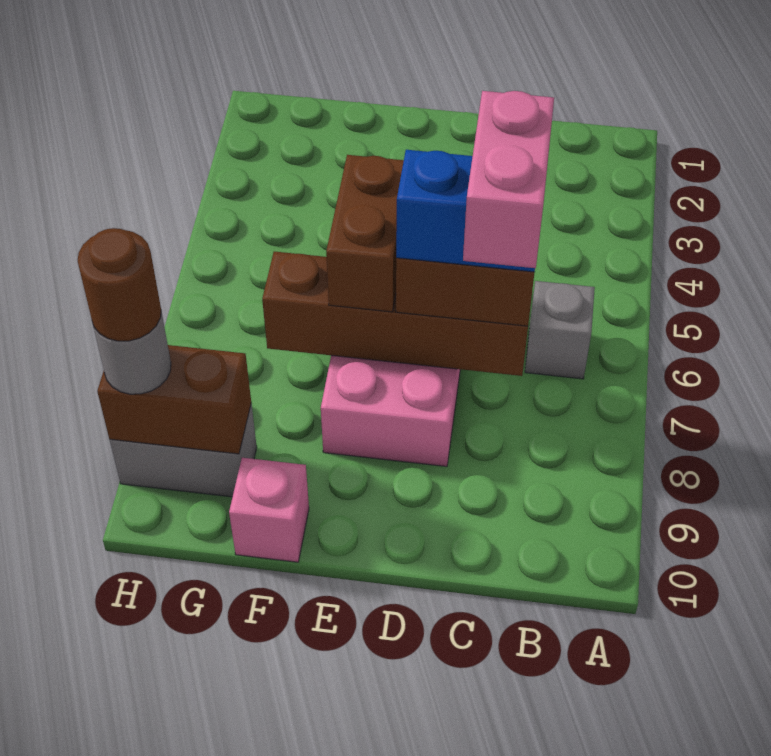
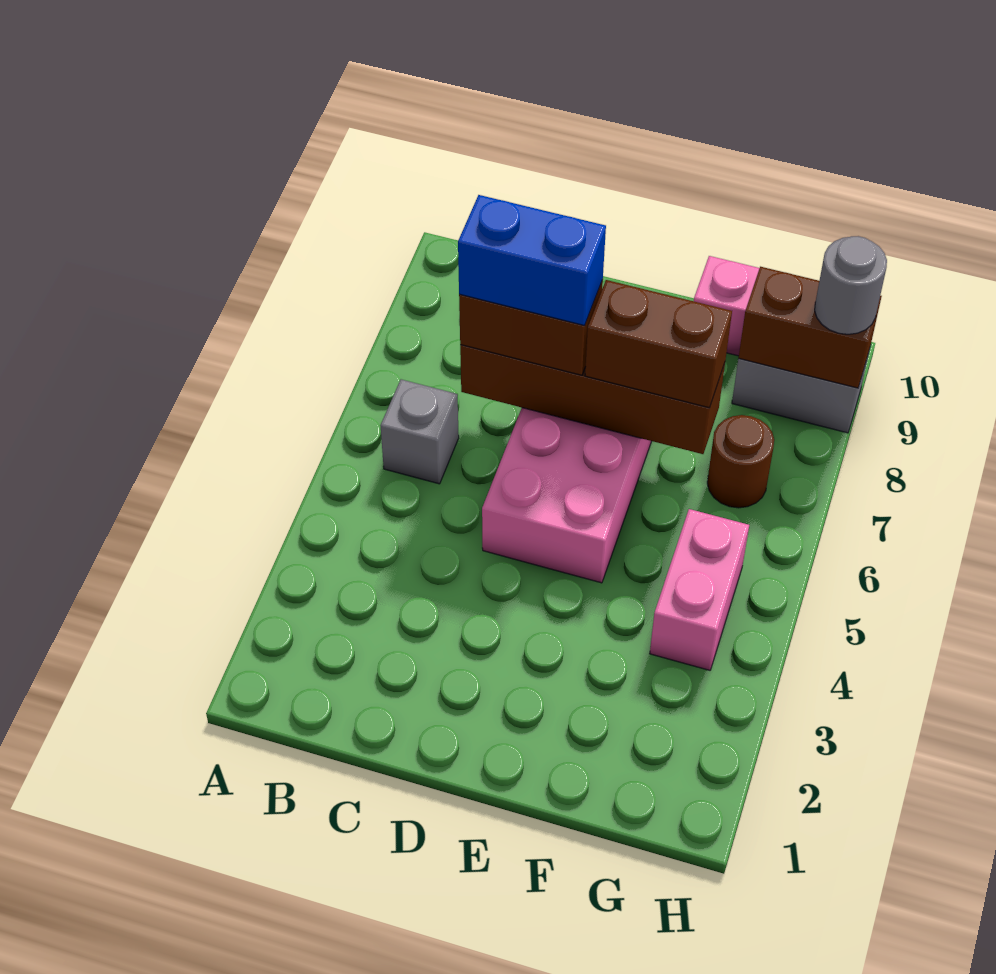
pink 1x2 brick [463,91,554,268] -> pink 1x2 brick moved to [650,509,749,670]
brown 1x2 brick [326,155,404,312] -> brown 1x2 brick turned to [585,280,732,408]
brown 1x1 round brick [78,228,161,341] -> brown 1x1 round brick moved to [707,415,774,508]

